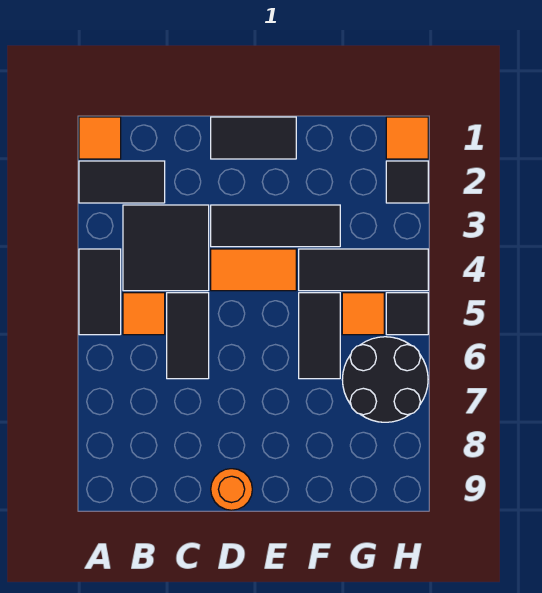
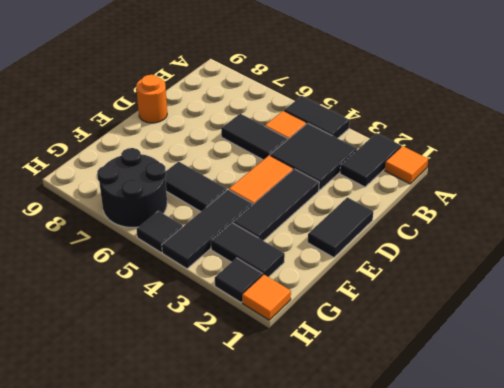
none -> black 1x2 tile [211,223,285,277]
orange 1x1 tile [342,293,384,335] -> none

